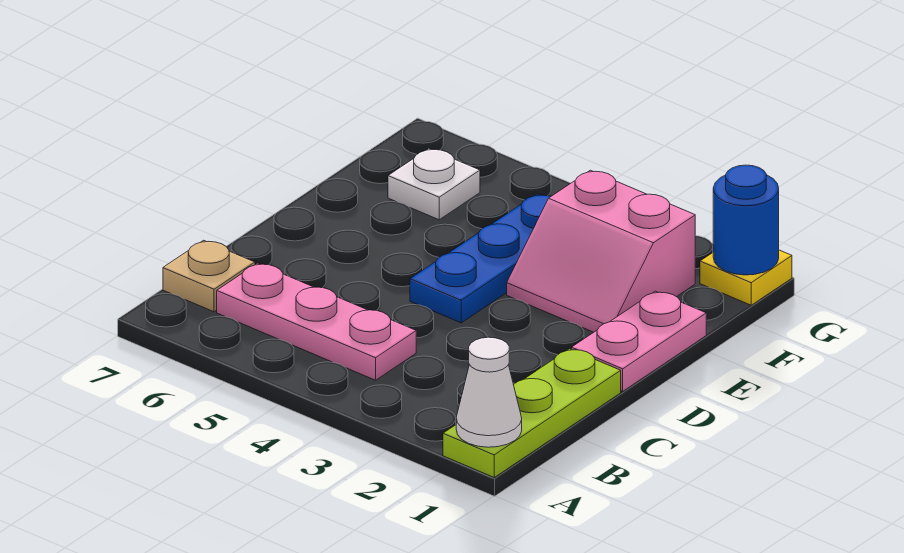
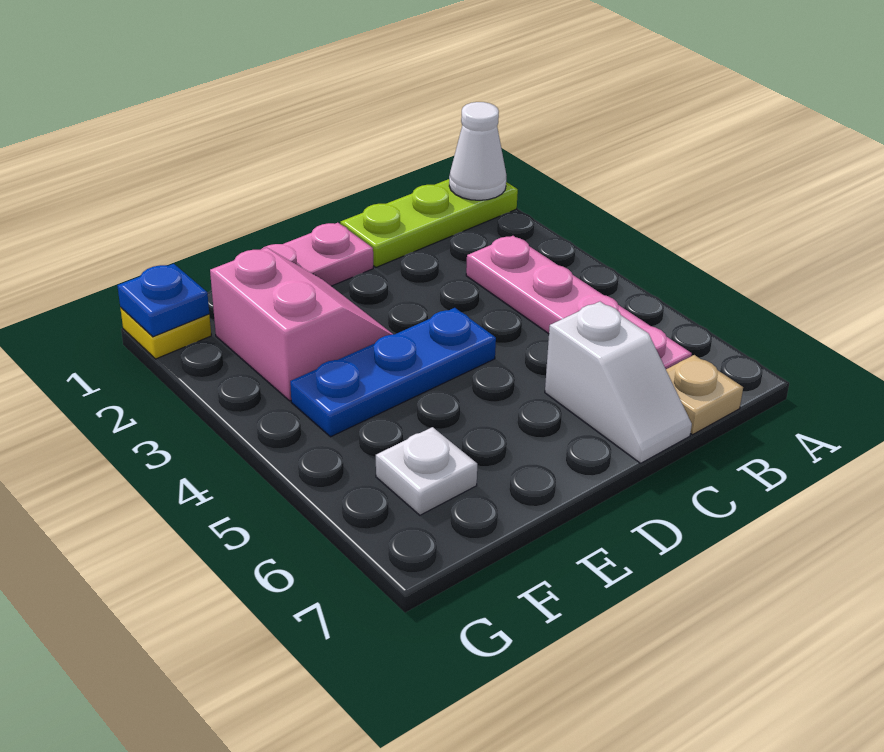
pink 1x3 plate [217,263,416,380] -> pink 1x4 plate [466,236,692,369]
none -> white 1x2 slope [545,302,692,463]
blue 1x1 round brick [713,165,779,275] -> blue 1x1 plate [117,264,209,337]

